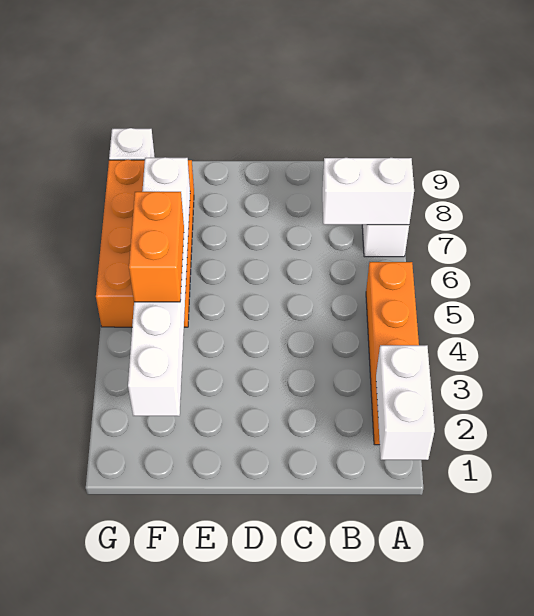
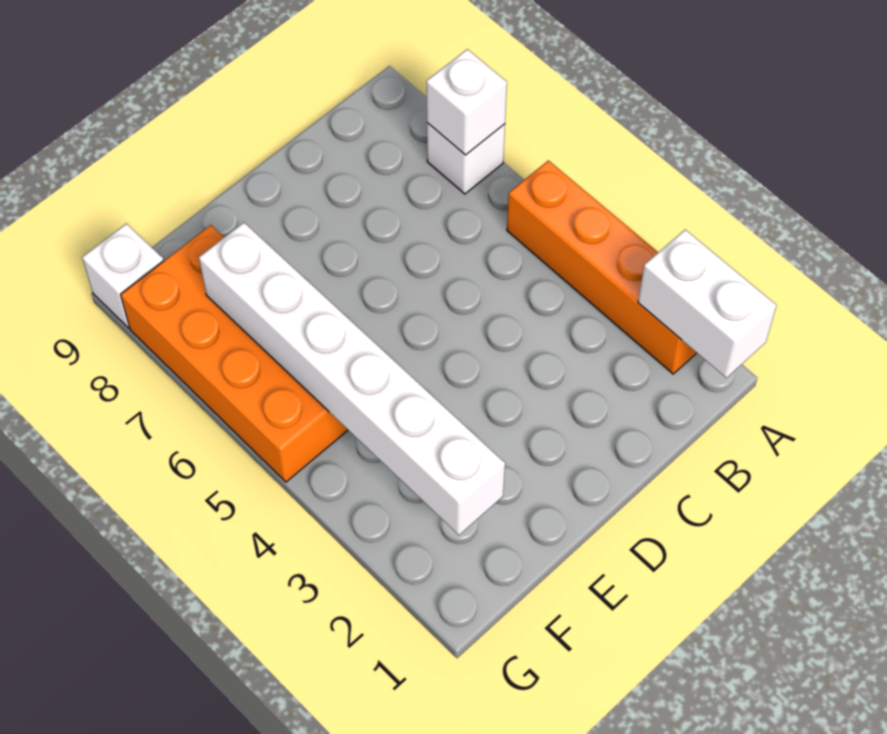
white 1x2 brick [322,158,414,225] -> white 1x1 brick [426,49,507,155]
orange 1x2 brick [129,192,184,302] -> none

